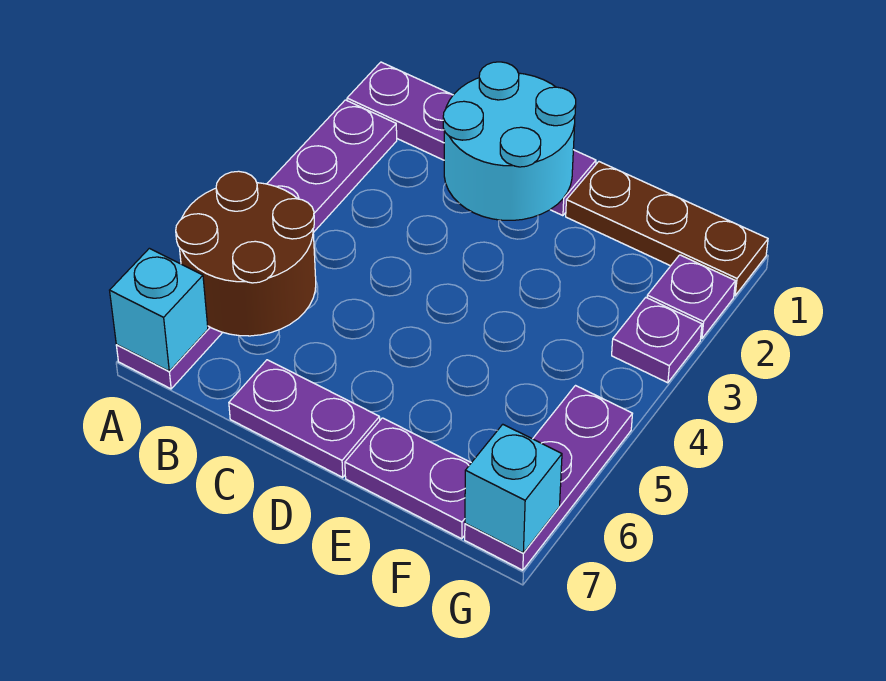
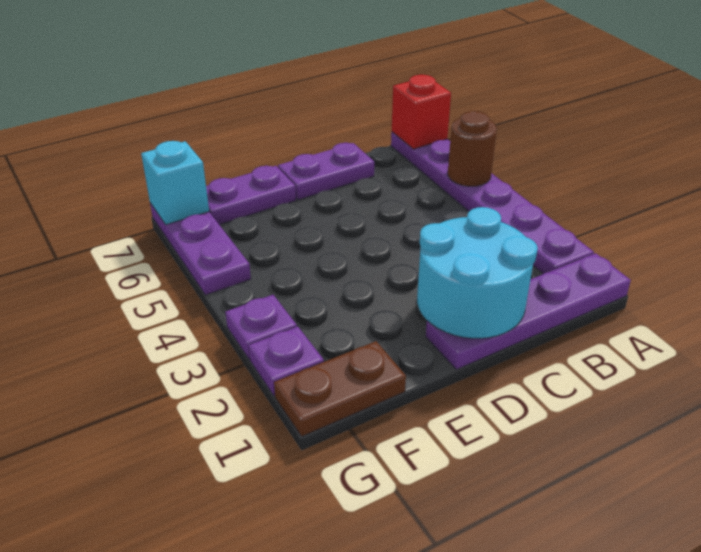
brown 2x2 round brick [176,171,316,336] -> brown 1x1 round brick [448,111,497,186]
cyan 1x1 brick [110,248,208,371] -> red 1x1 brick [392,75,451,149]
brown 1x3 plate [566,162,768,296] -> brown 1x2 plate [274,341,406,437]

